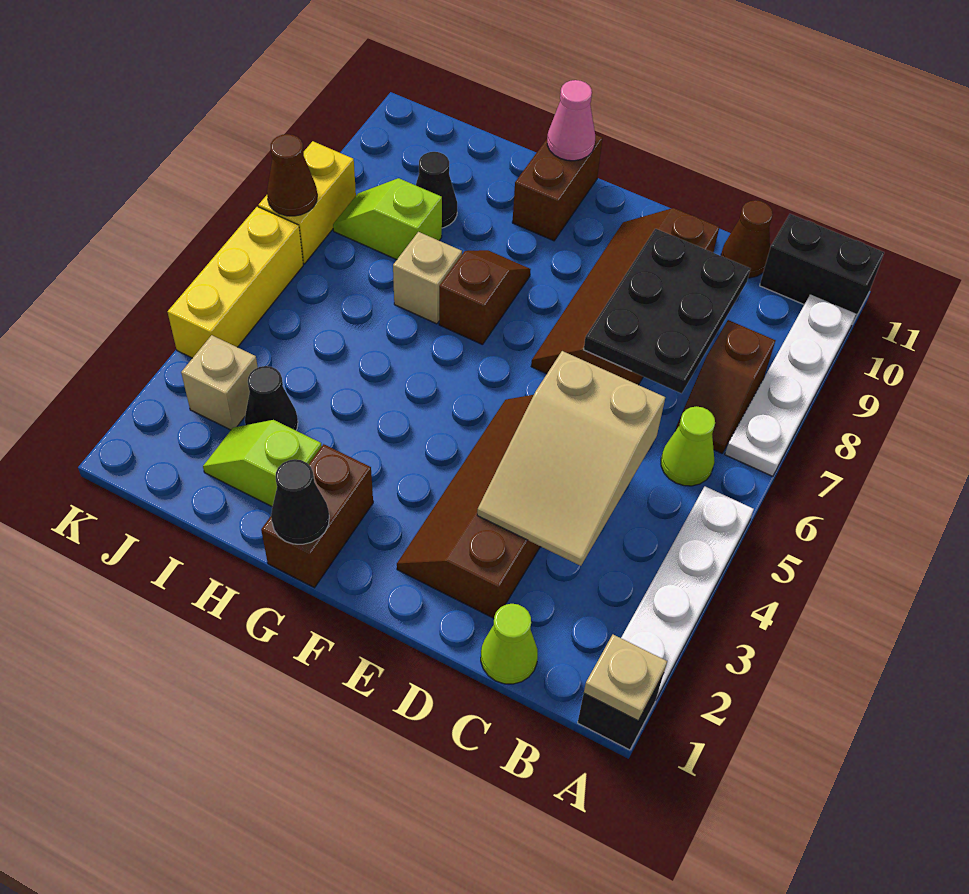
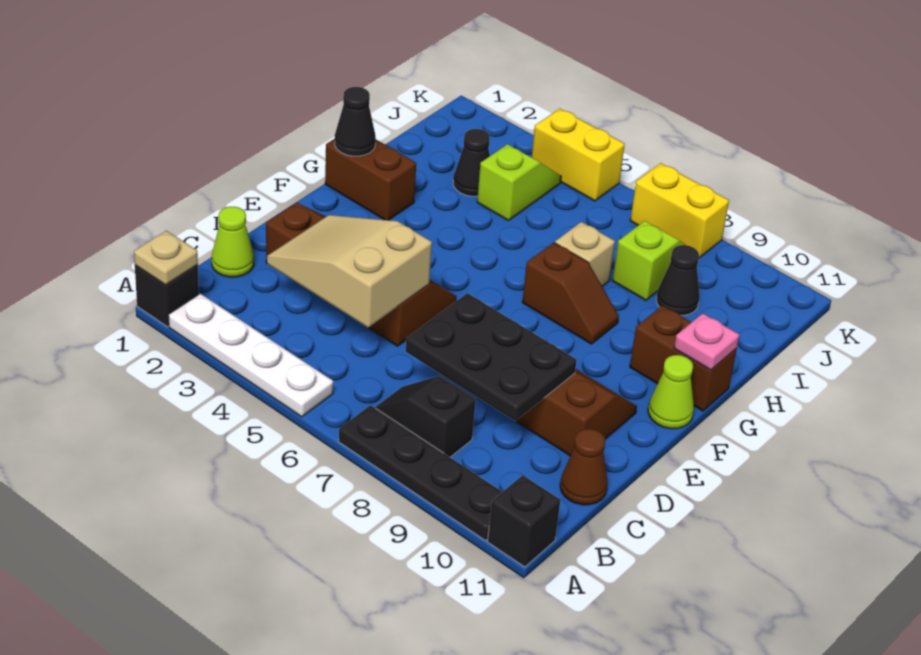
white 1x4 plate [725,295,856,476] -> black 1x4 plate [339,405,502,540]
black 1x2 brick [760,214,884,322] -> black 1x1 brick [488,475,560,567]
lime 1x1 cone [661,406,715,486] -> lime 1x1 cone moved to [648,355,694,429]
brown 1x2 slope [675,320,776,453] -> black 1x2 slope [375,376,476,457]
pink 1x1 cone [547,80,595,161] -> pink 1x1 plate [674,313,739,370]
lime 1x2 slope [203,420,322,507] -> lime 1x2 slope moved to [477,144,561,221]
tan 1x1 brick [181,335,258,430] -> none
yellow 1x3 brick [168,207,303,358] -> yellow 1x2 brick [532,109,625,201]
brown 1x1 cone [267,134,317,216] -> none

